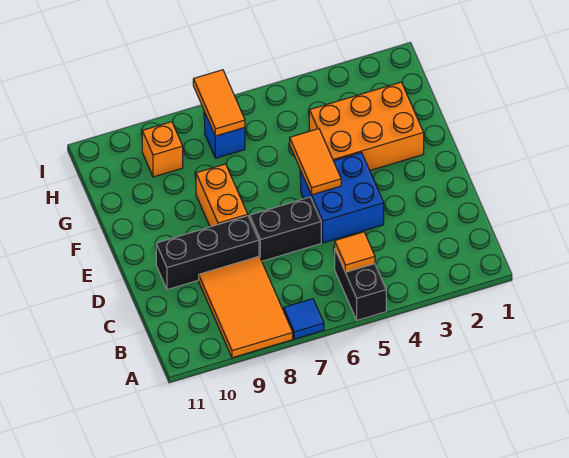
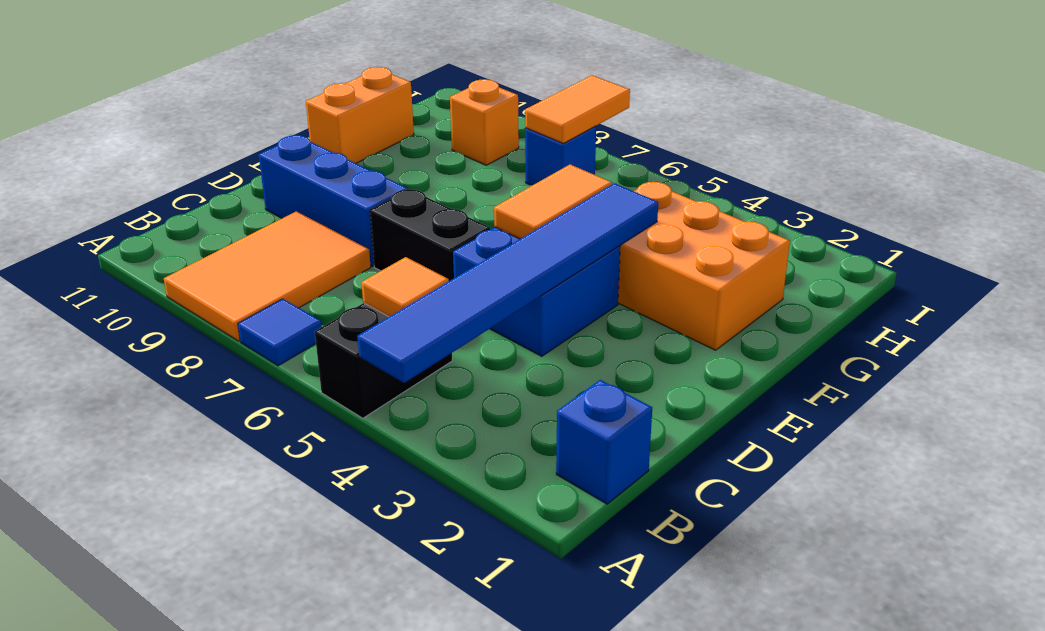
none -> blue 1x6 tile [357,183,658,383]
none -> blue 1x1 brick [556,380,652,504]
black 1x3 brick [156,216,259,290] -> blue 1x3 brick [259,135,408,266]
orange 1x2 brick [196,164,248,227] -> orange 1x2 brick moved to [306,67,414,163]

